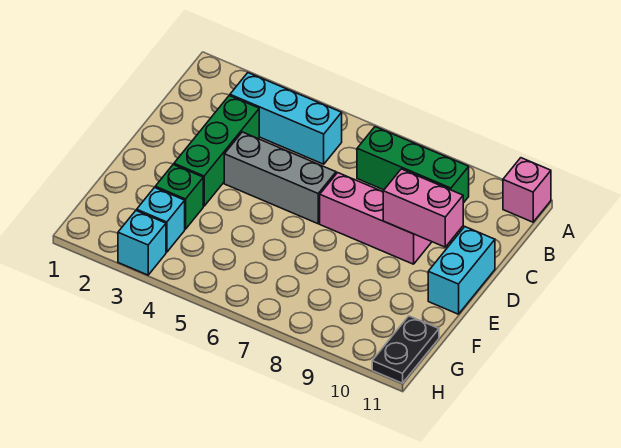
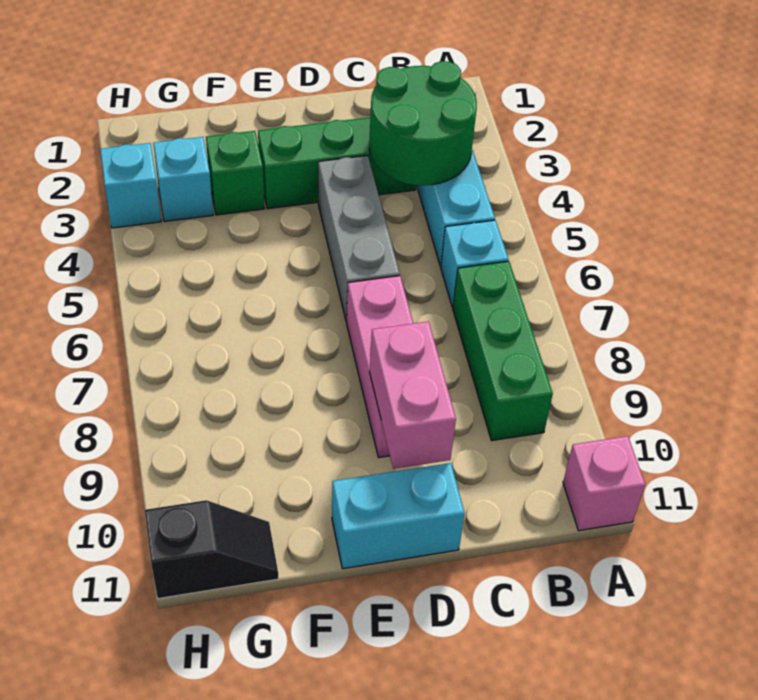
none -> green 2x2 round brick [369,61,477,185]
none -> cyan 1x1 brick [441,220,509,307]
black 1x2 plate [372,316,439,383] -> black 1x2 slope [145,500,278,598]

